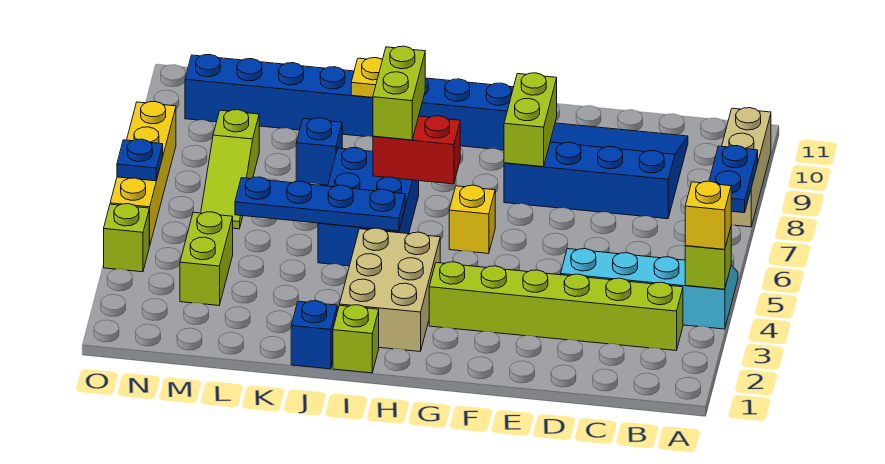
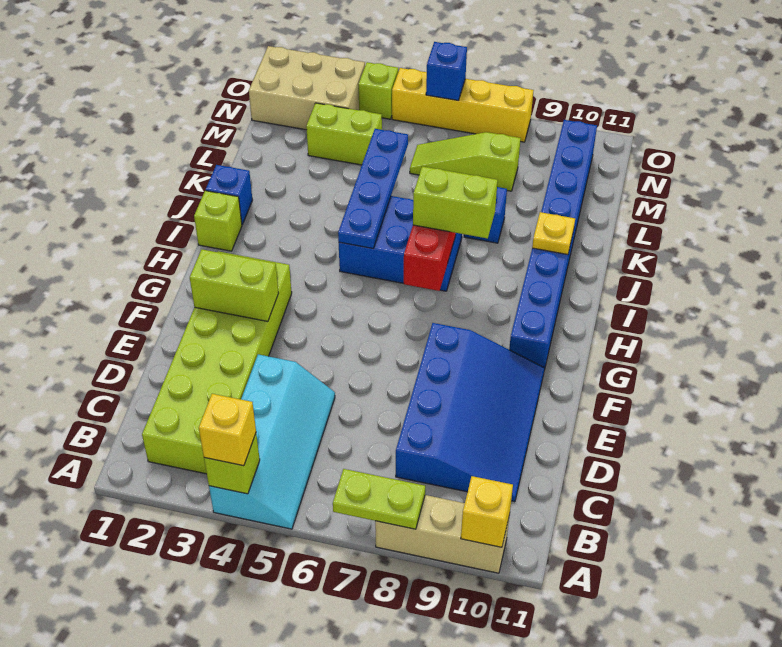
blue 1x2 plate [709,146,758,213] -> lime 1x2 plate [333,469,425,529]
lime 1x6 brick [429,262,683,351] -> lime 2x6 brick [142,251,292,474]
lime 1x2 brick [504,73,557,167] -> lime 1x2 brick moved to [190,249,278,321]
yellow 1x1 brick [449,185,495,254] -> yellow 1x1 brick moved to [461,476,513,547]
tan 2x3 brick [340,228,440,351] -> tan 2x3 brick moved to [249,46,365,130]
blue 1x1 plate [117,139,163,181] -> blue 1x1 brick [426,42,467,101]

